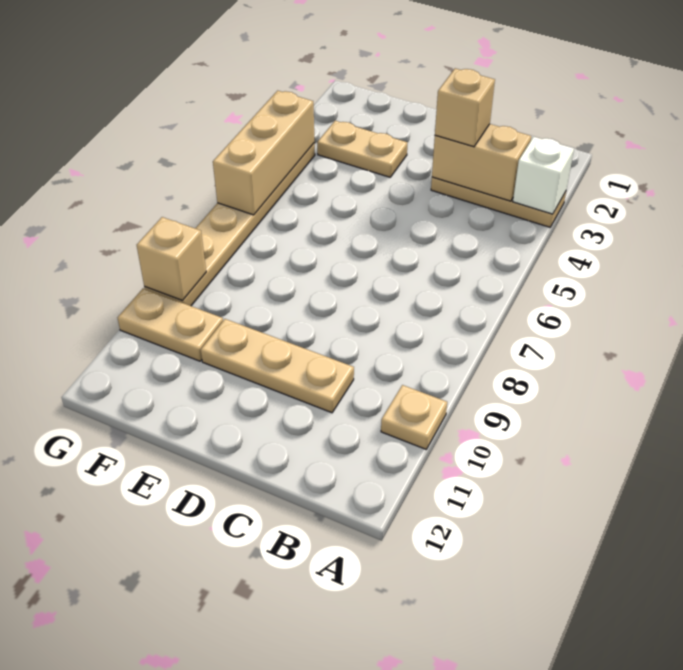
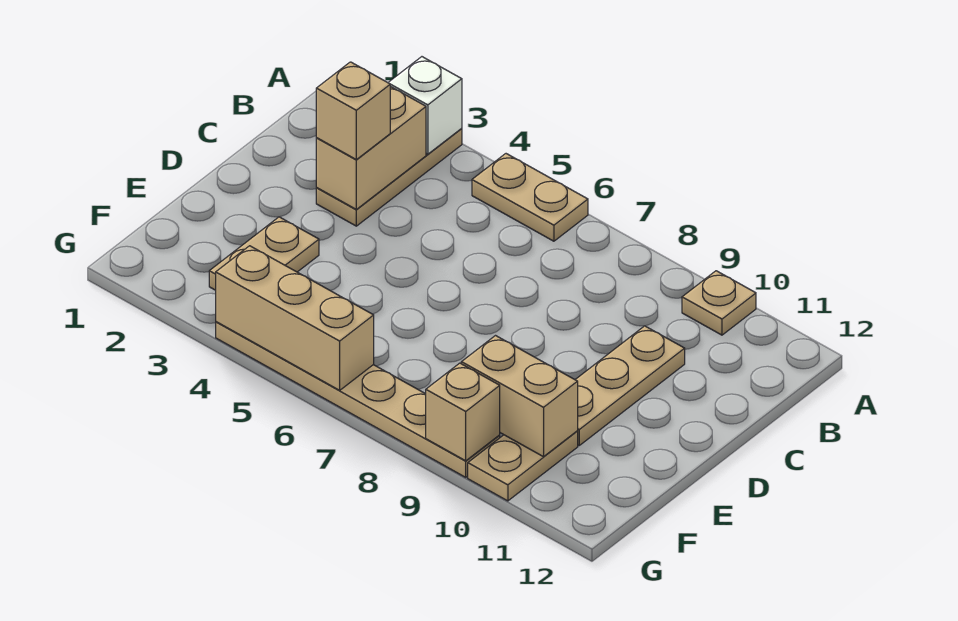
none -> tan 1x2 plate [472,154,588,241]
none -> tan 1x2 brick [461,336,578,457]

